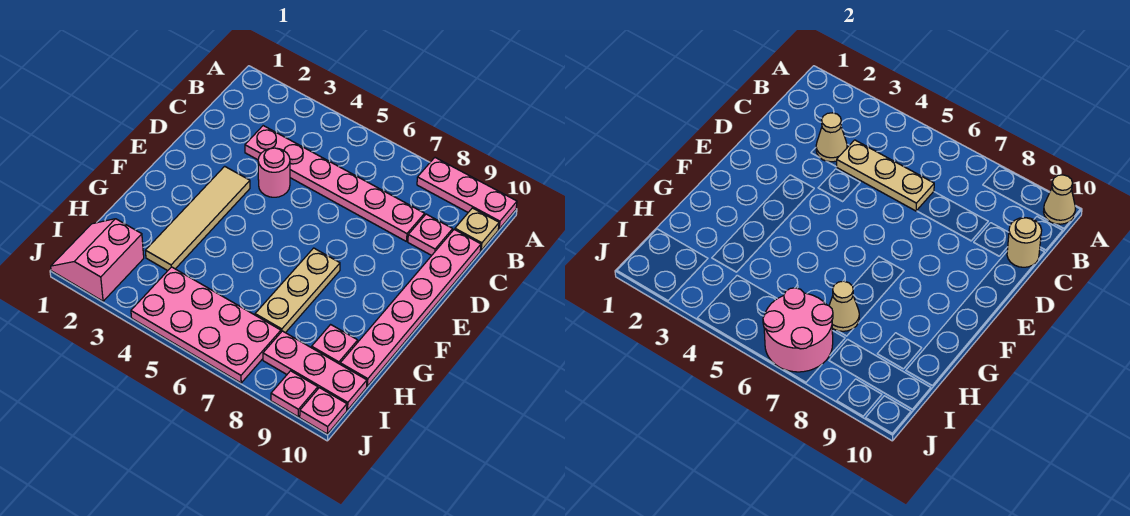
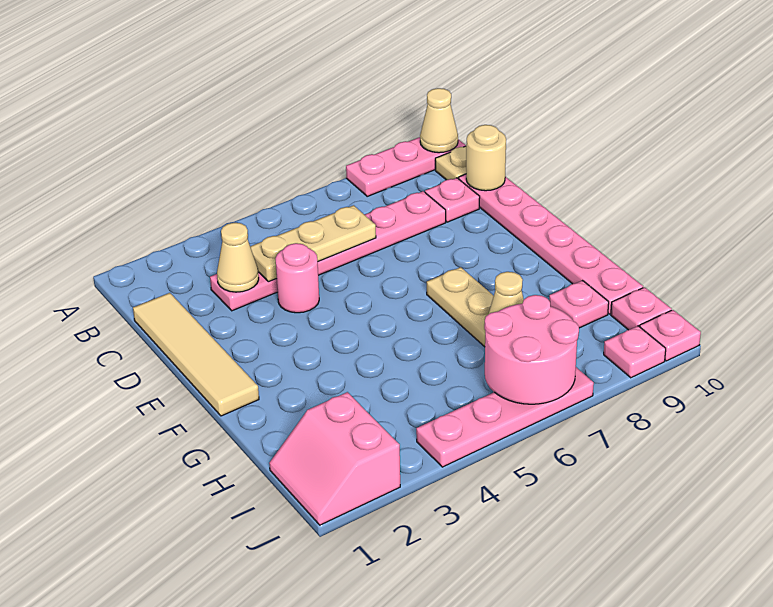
tan 1x4 tile [145,166,250,271] -> tan 1x4 tile moved to [133,293,259,416]
pink 2x4 plate [131,267,281,383] -> pink 1x4 plate [416,367,594,467]
pink 1x3 plate [263,331,367,410] -> pink 1x1 plate [611,287,672,330]

